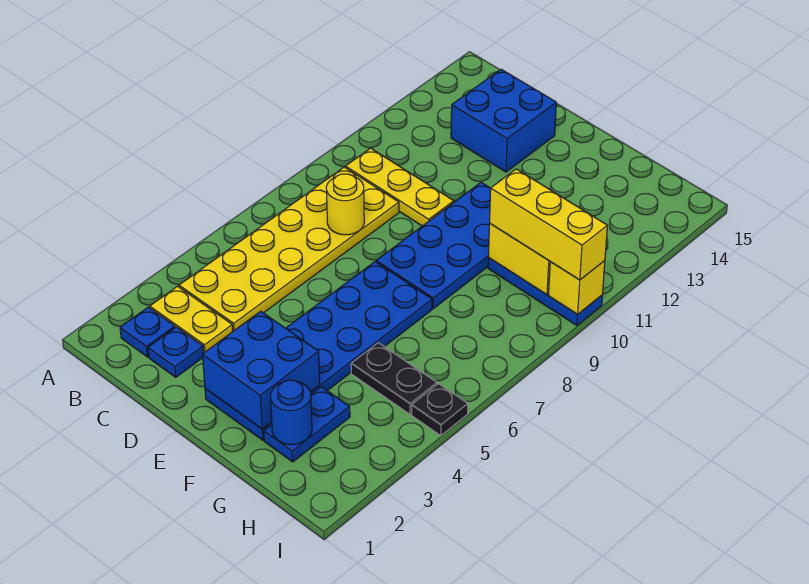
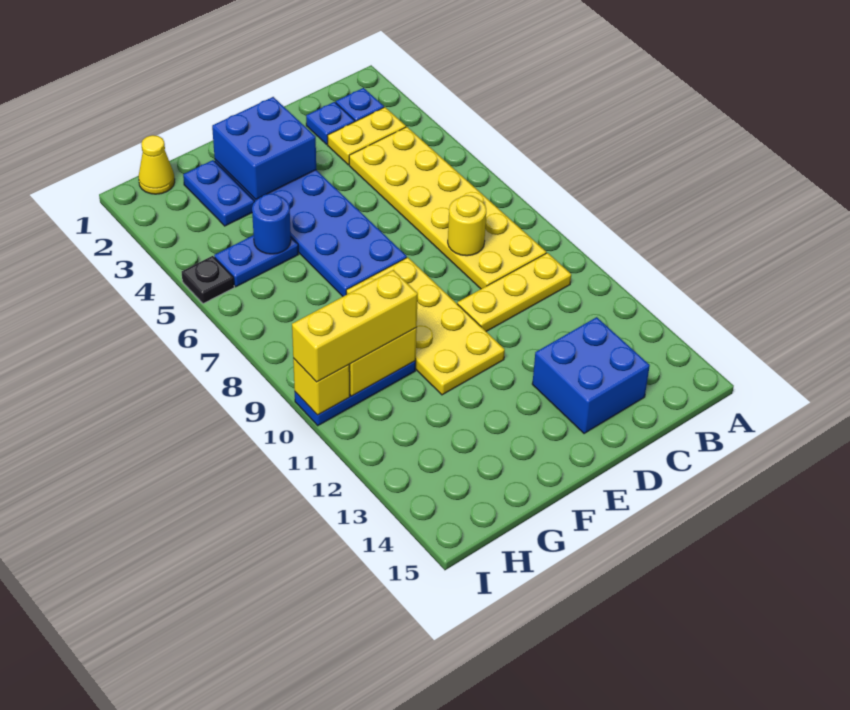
blue 2x4 plate [376,182,491,309] -> yellow 2x4 plate [346,257,505,395]
blue 1x1 round brick [271,380,312,445] -> blue 1x1 round brick moved to [252,194,291,254]
black 1x2 plate [351,343,437,414] -> blue 1x2 plate [214,235,298,287]
none -> yellow 1x1 cone [138,135,175,194]

